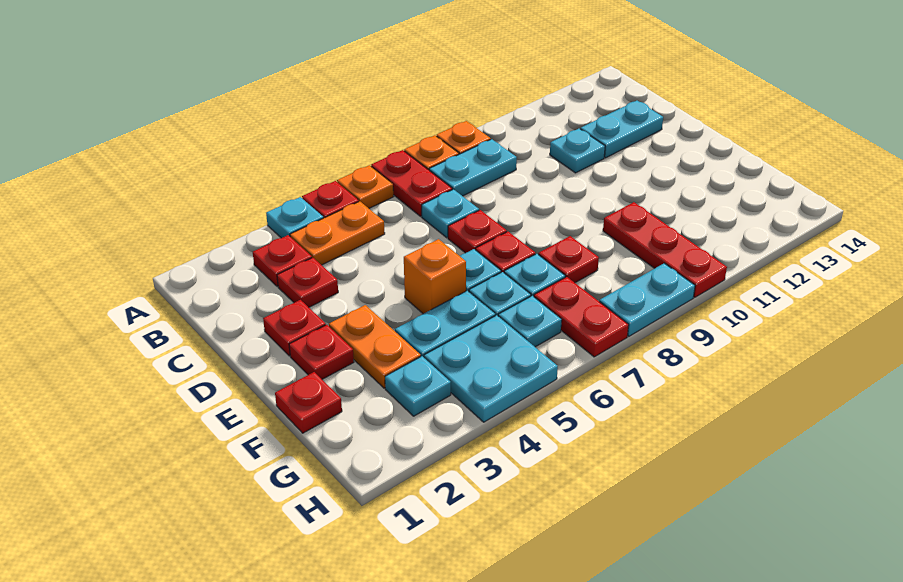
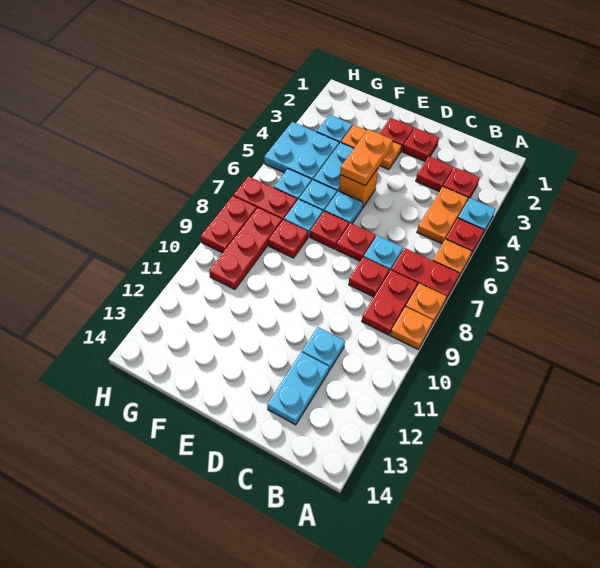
cyan 1x2 plate [429,139,517,196] -> red 1x2 plate [362,270,417,335]
none -> orange 1x2 plate [340,129,393,186]
red 1x1 plate [275,372,342,433] -> red 1x1 plate moved to [349,257,389,297]
red 1x3 plate [603,202,727,297] -> red 1x3 plate turned to [209,208,282,290]
cyan 1x2 plate [599,263,695,337] -> red 1x2 plate [201,196,257,253]

